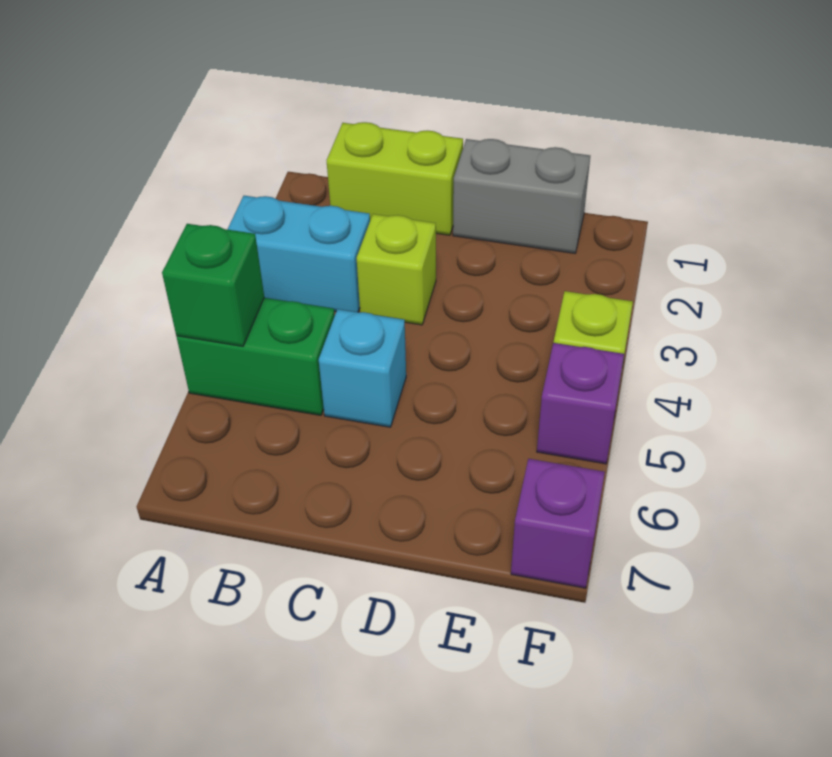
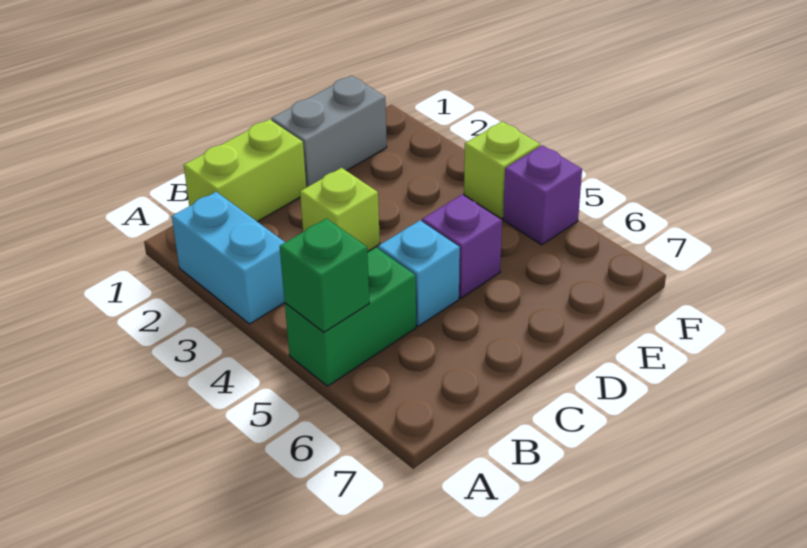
cyan 1x2 brick [227,196,370,312] -> cyan 1x2 brick turned to [172,192,285,324]
purple 1x1 brick [511,459,605,588] -> purple 1x1 brick moved to [422,194,502,298]

